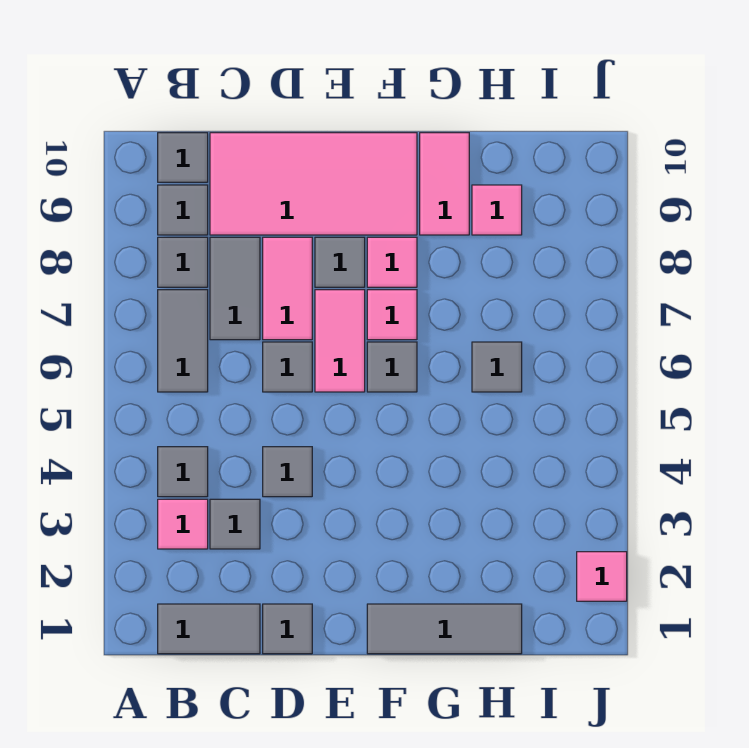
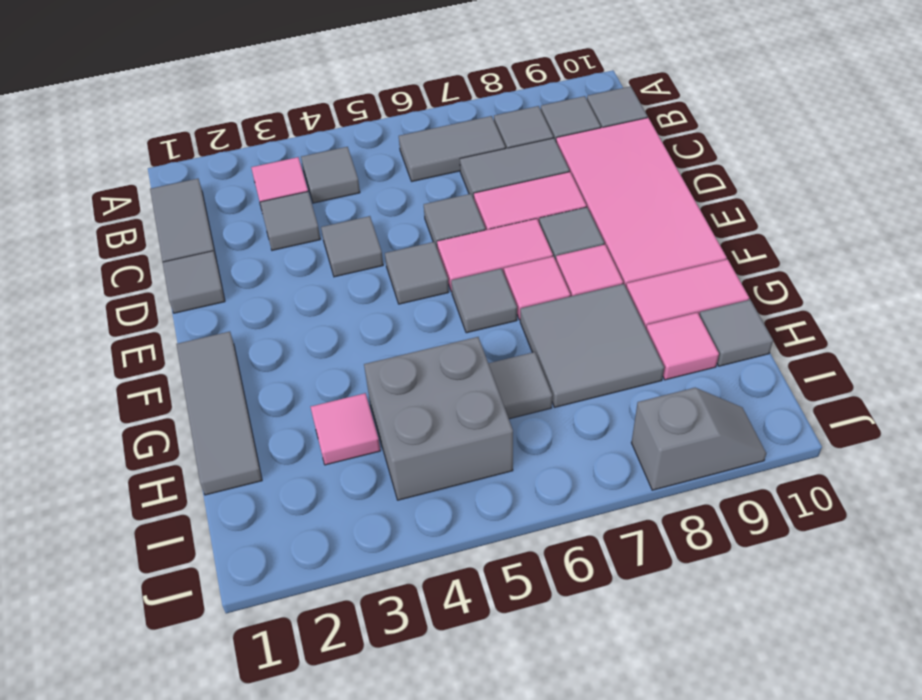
none -> grey 1x1 tile [385,242,449,304]
none -> grey 2x2 tile [520,284,664,407]
none -> grey 2x2 brick [364,337,513,500]
none -> grey 1x1 tile [699,300,773,366]
pink 1x1 tile [577,552,627,601] -> pink 1x1 tile moved to [311,393,380,465]
none -> grey 1x2 slope [631,388,766,490]

